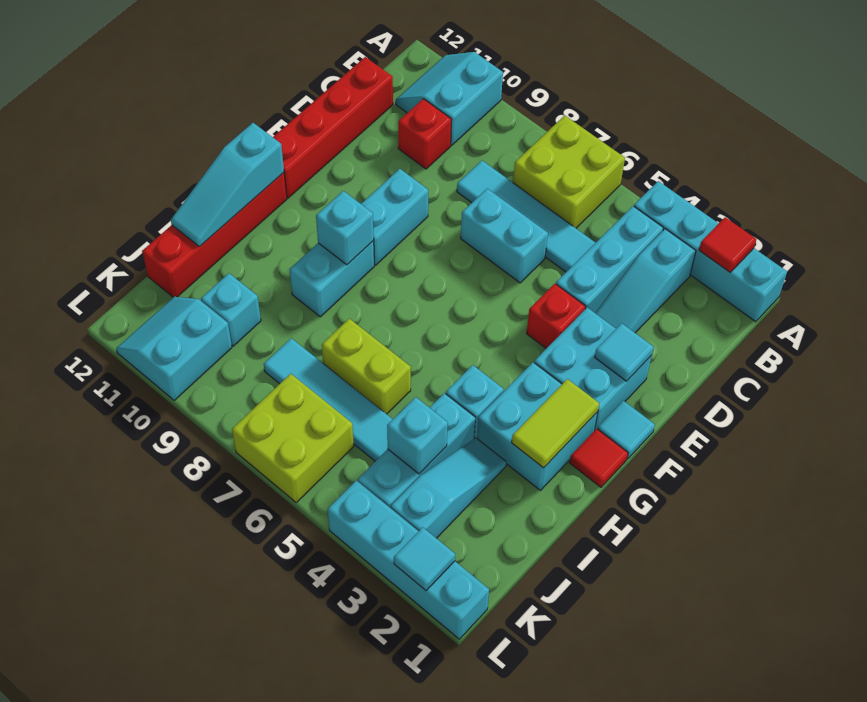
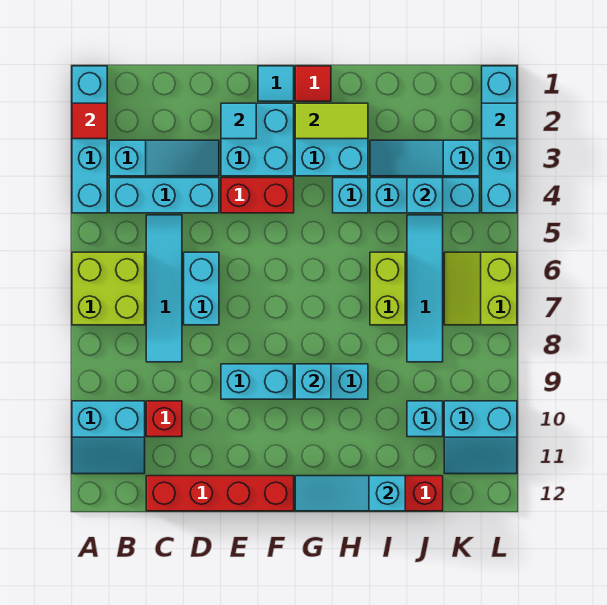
red 1x1 brick [527,284,586,348] -> red 1x2 brick [221,178,294,213]
cyan 1x3 slope [171,123,284,247] -> cyan 1x3 slope turned to [295,476,405,511]
lime 2x2 brick [232,374,354,502] -> lime 2x2 slope [444,252,517,325]

